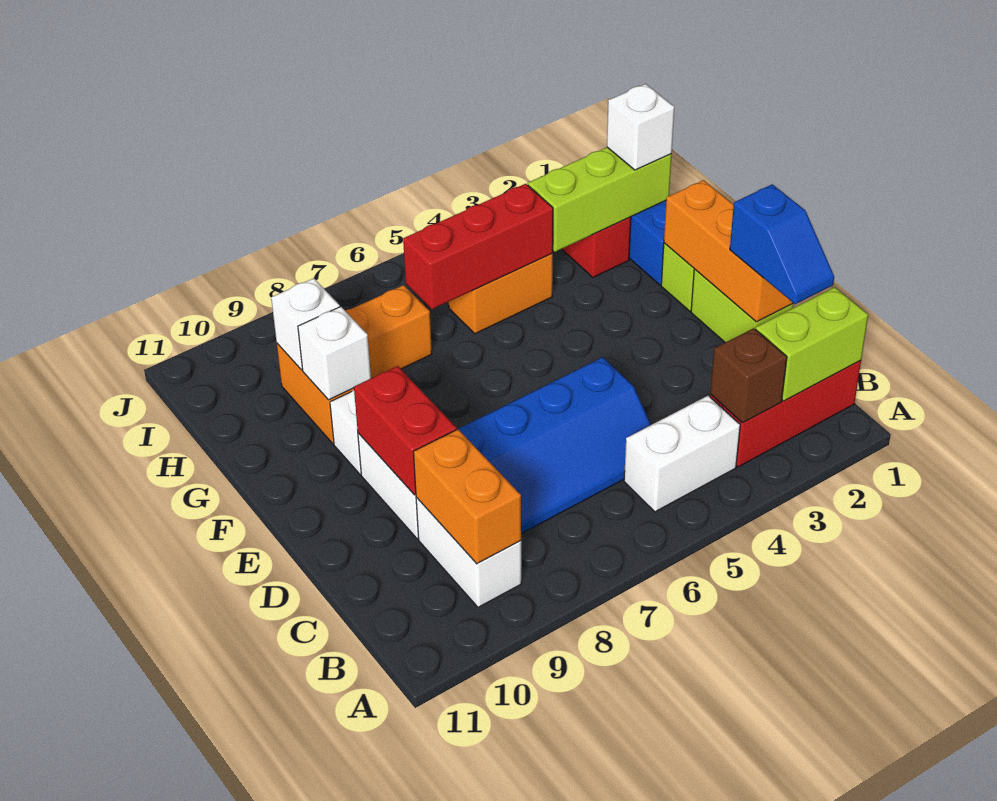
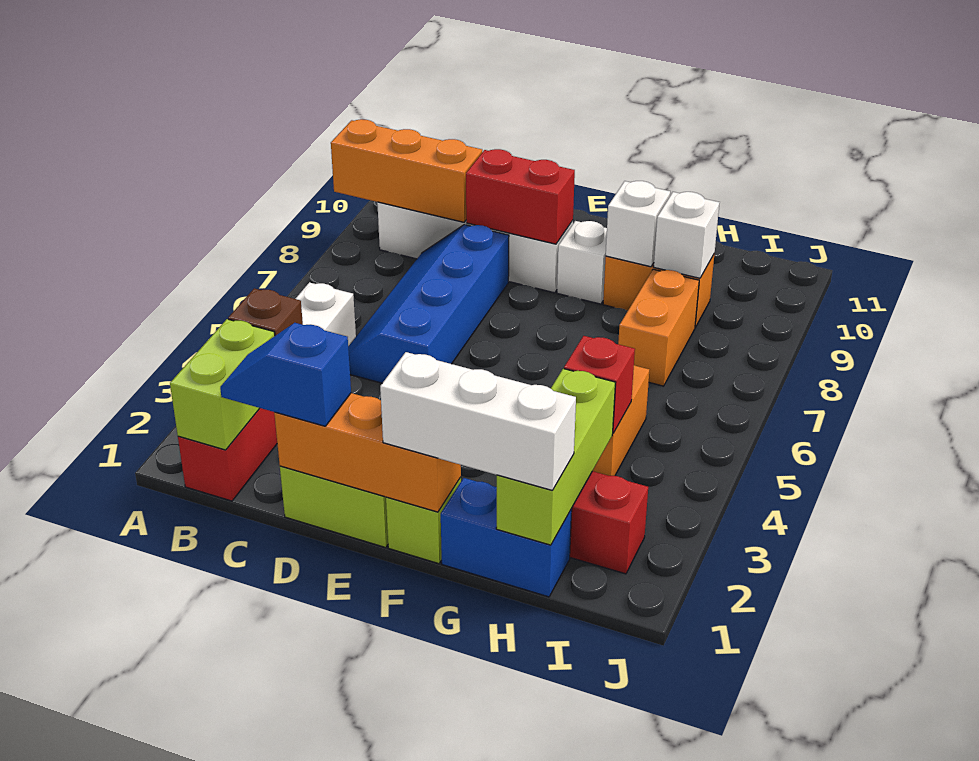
orange 1x2 brick [413,429,521,564] -> orange 1x3 brick [331,119,482,222]
white 1x1 brick [607,84,674,170] -> white 1x3 brick [380,352,576,490]
red 1x3 brick [403,184,553,309] -> red 1x1 brick [564,336,635,433]

